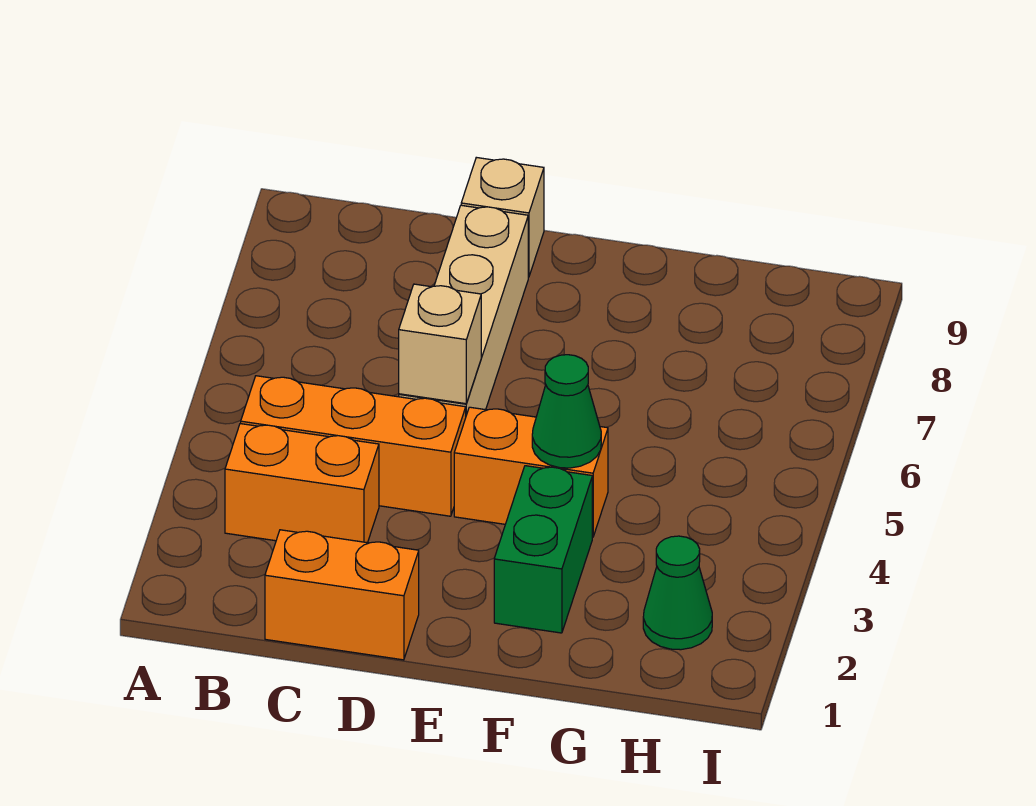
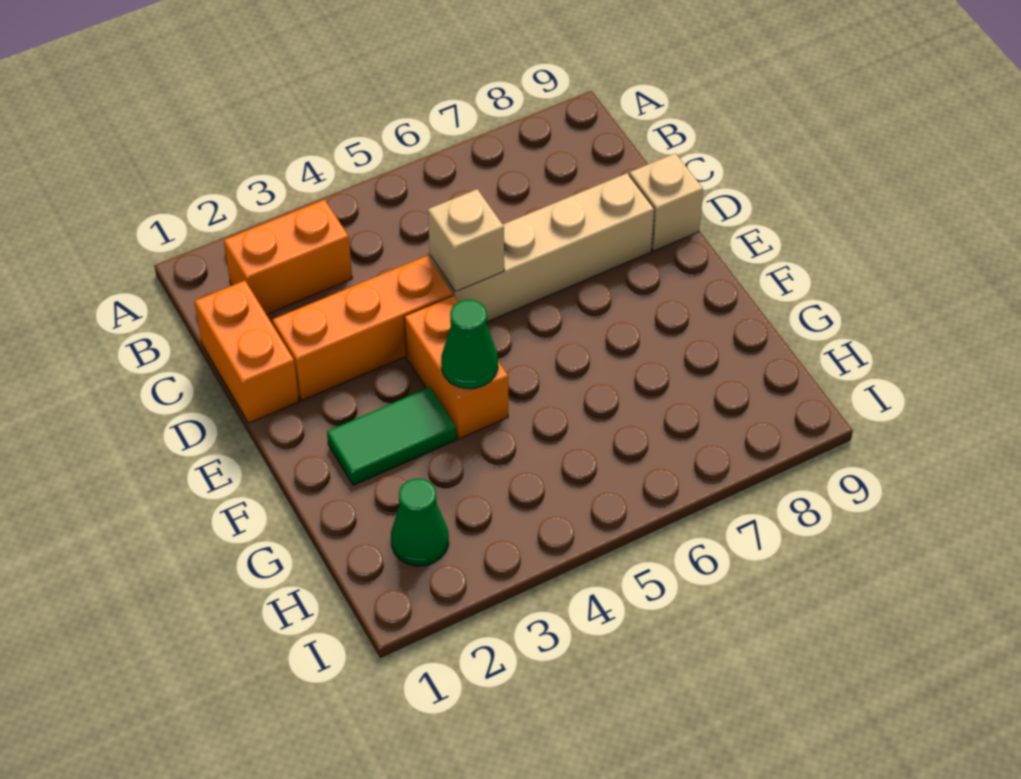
orange 1x2 brick [225,424,379,543] -> orange 1x2 brick turned to [224,200,352,314]
orange 1x3 brick [241,376,466,516] -> orange 1x3 brick turned to [273,256,453,400]
green 1x2 brick [494,466,592,633] -> green 1x2 tile [327,387,457,485]

